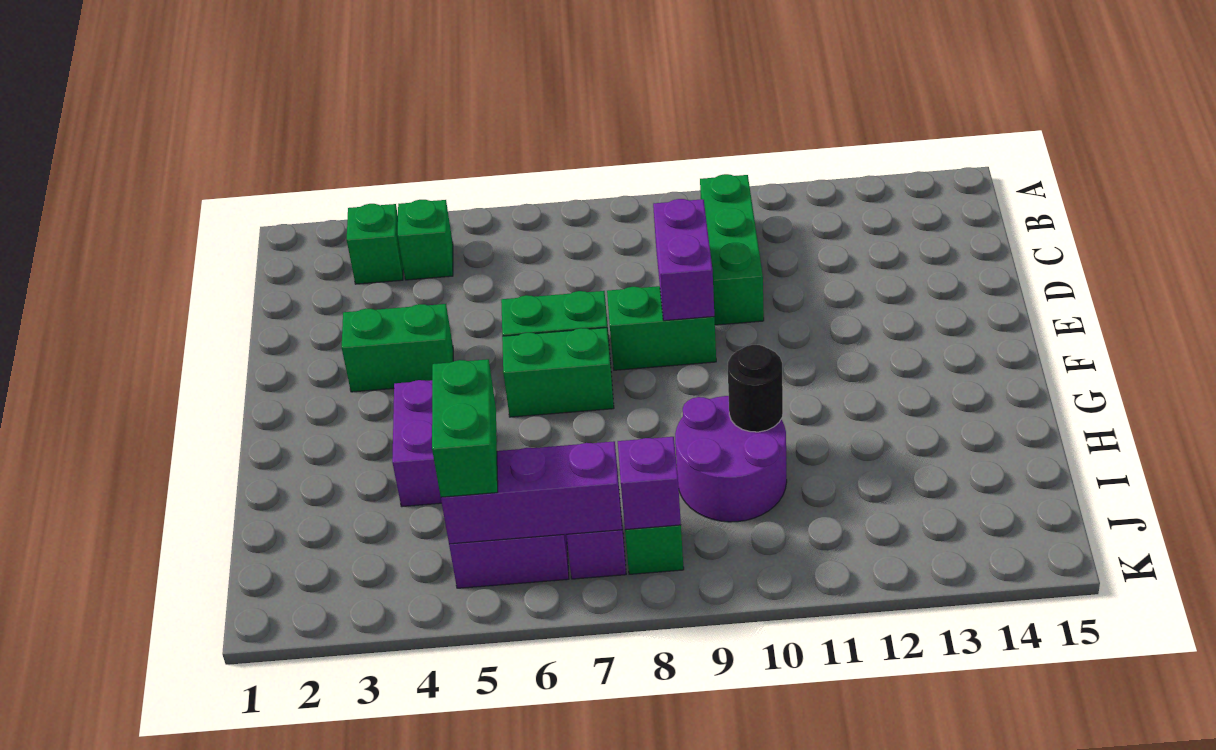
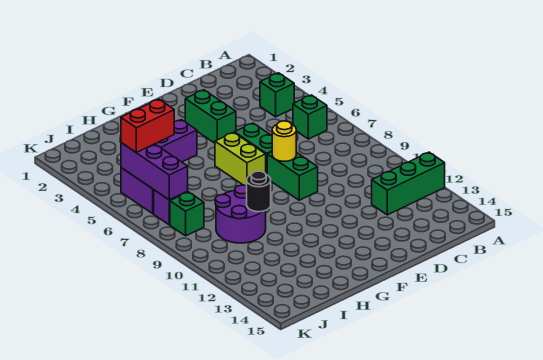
green 1x1 brick [347,204,403,284] -> green 1x1 brick moved to [293,95,327,139]
green 1x3 brick [700,174,764,325] -> green 1x3 brick moved to [372,152,445,215]
purple 1x2 brick [653,199,714,321] -> none
none -> yellow 1x1 round brick [272,121,296,161]
green 1x2 brick [502,328,614,417] -> lime 1x2 brick [215,132,266,186]
green 1x2 brick [432,359,498,497] -> red 1x2 brick [121,99,174,152]
purple 1x1 brick [618,437,681,530] -> none

